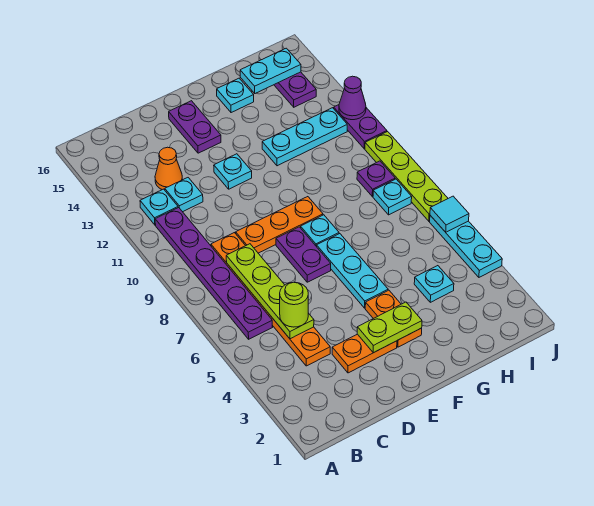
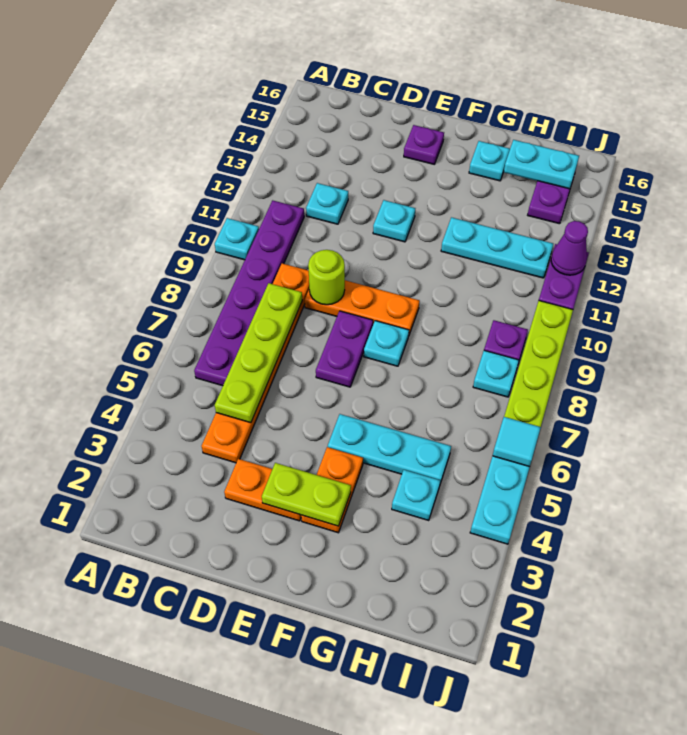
cyan 1x1 plate [140,189,178,225] -> cyan 1x1 plate moved to [215,218,259,260]
lime 1x1 round brick [280,282,308,327] -> lime 1x1 round brick moved to [308,250,345,305]
orange 1x1 cone [155,147,182,190] -> none
purple 1x2 plate [169,101,221,153] -> purple 1x1 plate [404,125,444,164]
cyan 1x3 plate [317,234,388,308] -> cyan 1x3 plate turned to [328,414,451,483]

